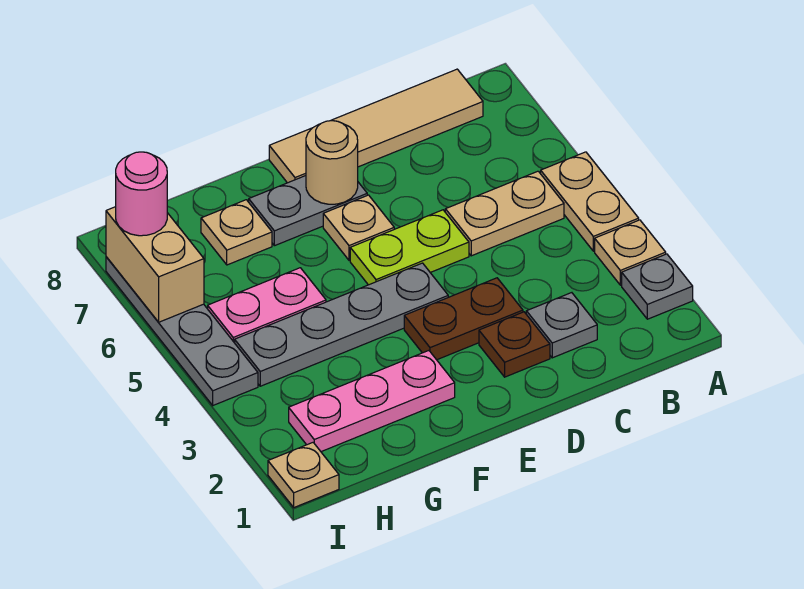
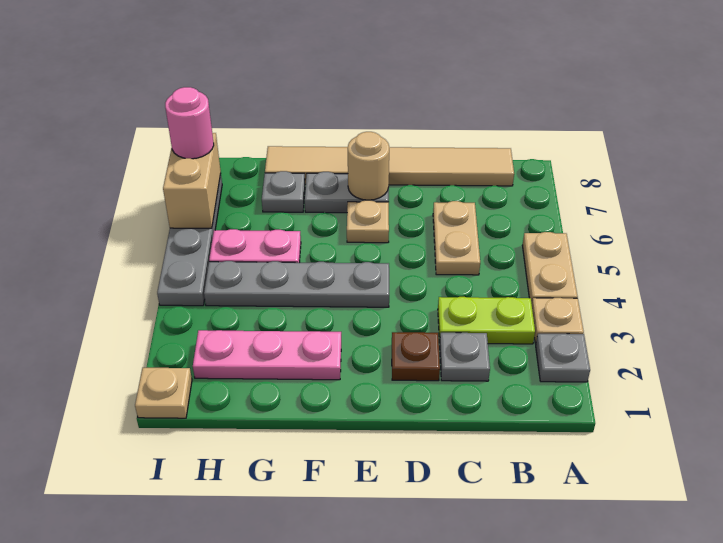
tan 1x2 plate [445,171,564,256] -> tan 1x2 plate turned to [433,201,480,275]
tan 1x4 tile [269,69,483,183] -> tan 1x6 tile [265,146,514,186]
brown 1x2 plate [404,278,523,360] -> none
lime 1x2 plate [350,210,469,285] -> lime 1x2 plate moved to [438,297,535,344]
tan 1x1 plate [201,200,272,265] -> grey 1x1 plate [262,171,305,212]

